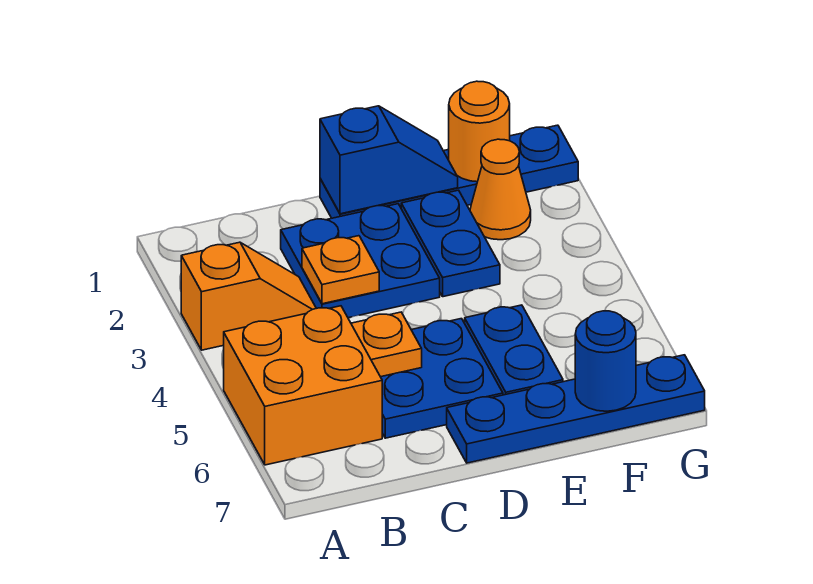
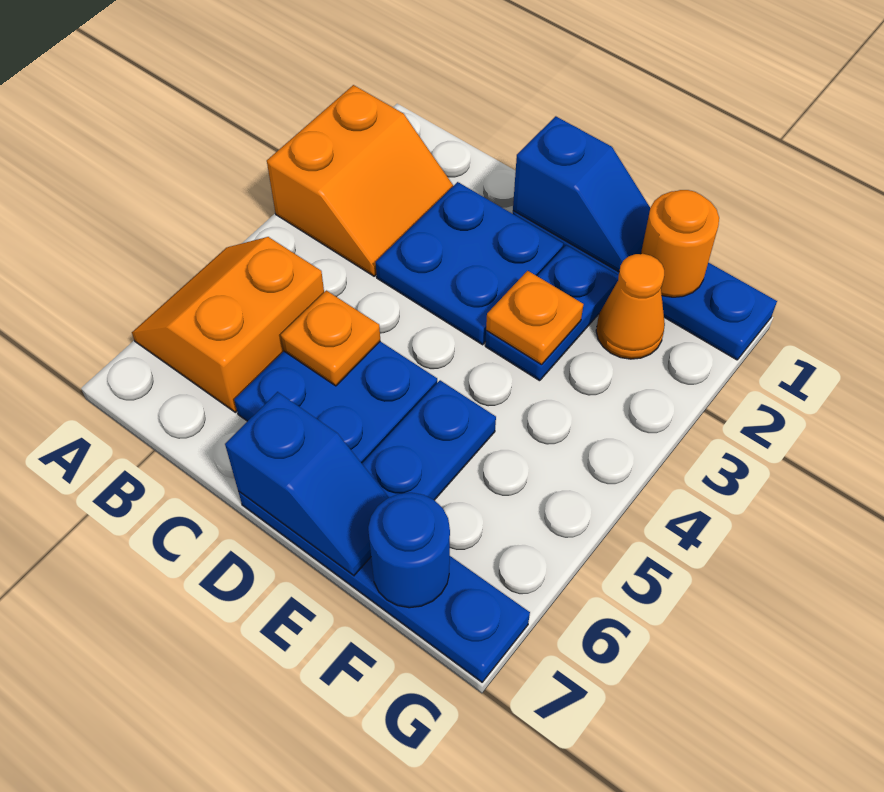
orange 1x2 slope [181,242,316,350] -> orange 2x2 slope [267,85,453,276]
orange 2x2 brick [224,306,382,465] -> orange 2x2 slope [132,237,324,412]
orange 1x1 plate [302,236,379,304] -> orange 1x1 plate moved to [486,271,584,365]
none -> blue 1x2 slope [225,392,389,576]

